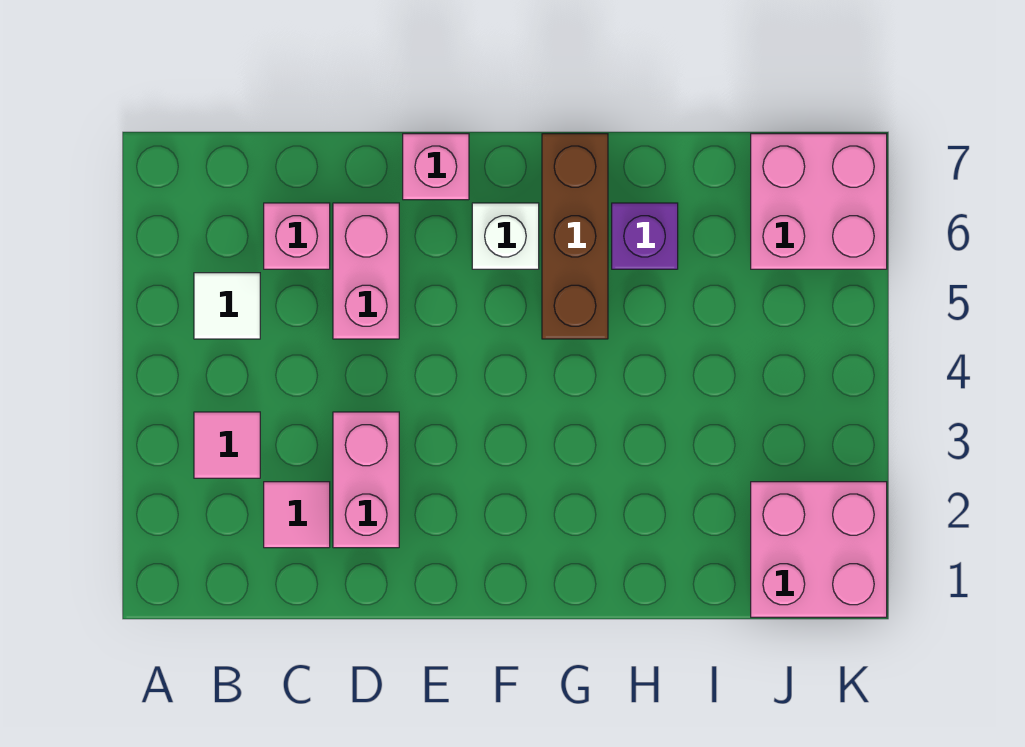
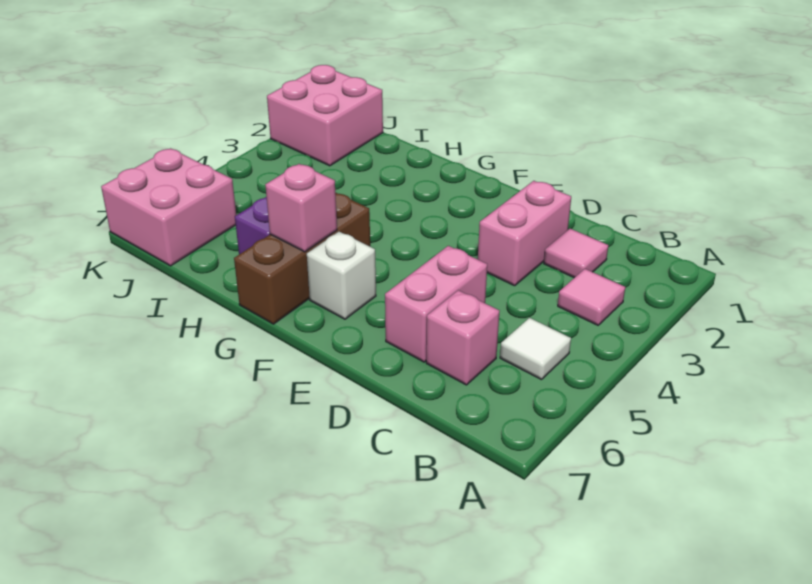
pink 1x1 brick [403,134,469,200] -> pink 1x1 brick moved to [265,164,337,252]

